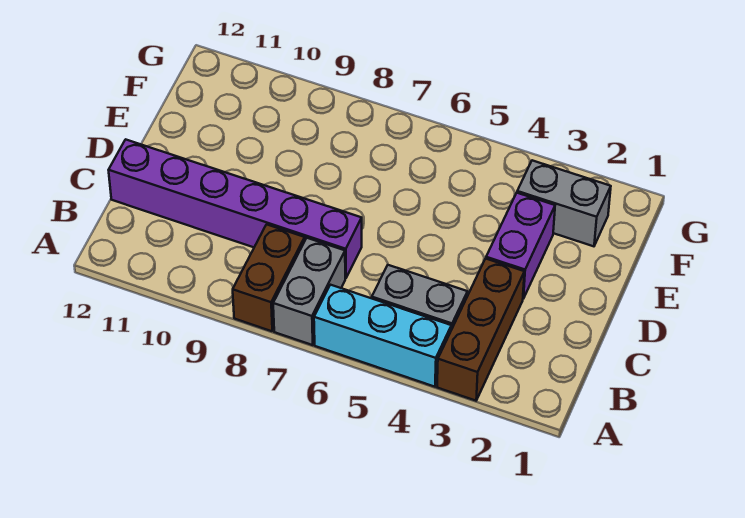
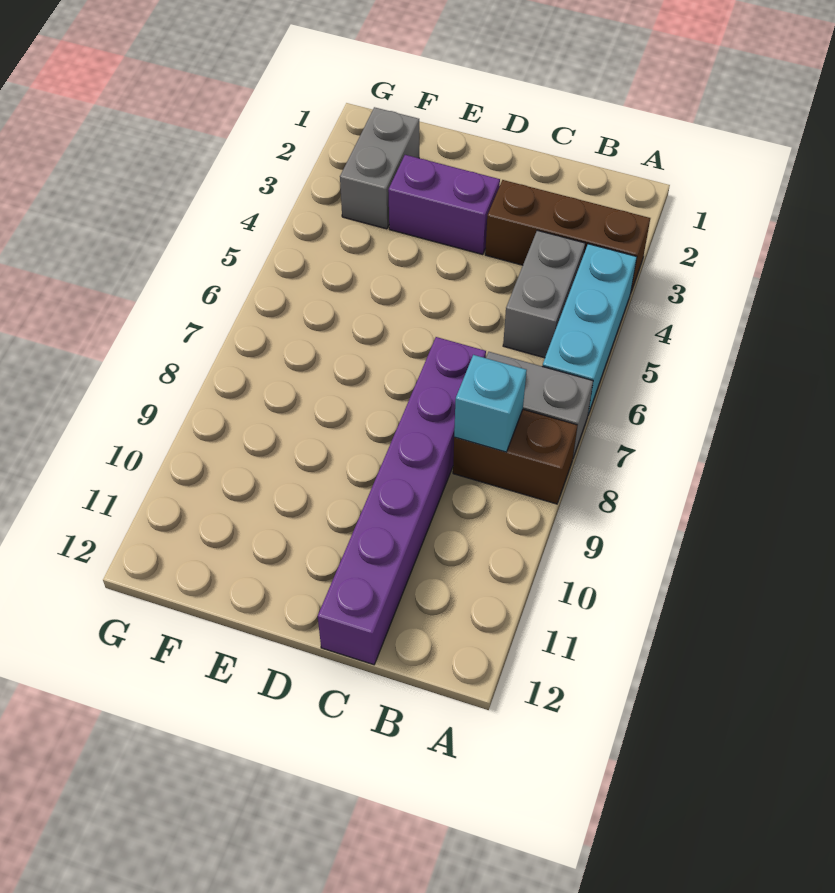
none -> cyan 1x1 brick [454,355,527,452]

